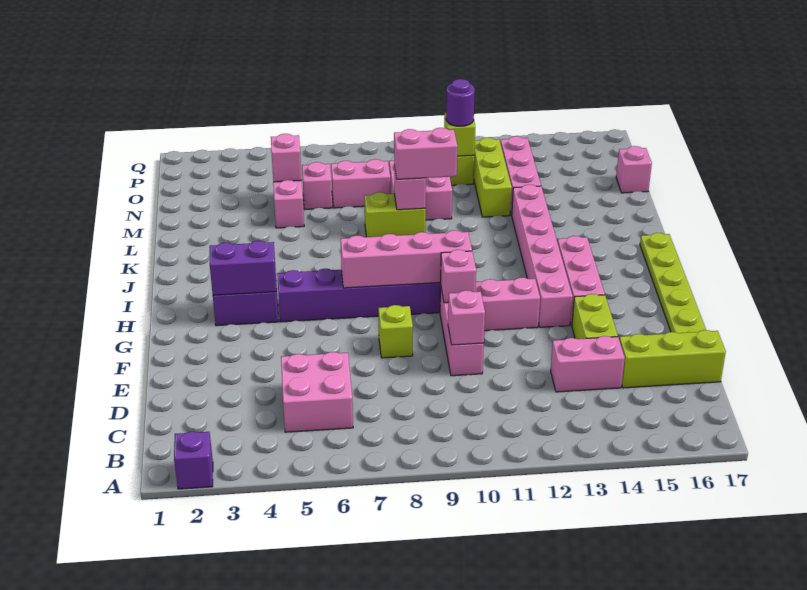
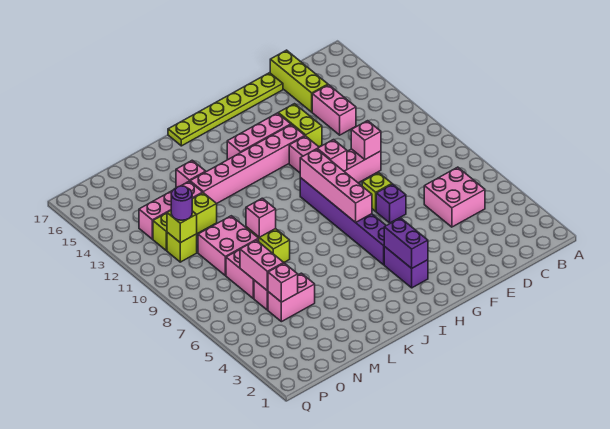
purple 1x1 brick [174,431,213,489] -> purple 1x1 brick moved to [376,184,406,223]
lime 1x2 brick [572,294,618,339] -> lime 1x2 brick turned to [278,104,322,147]
pink 1x2 brick [394,128,457,179] -> pink 1x2 brick moved to [240,240,284,291]
pink 1x1 brick [616,146,652,193] -> pink 1x1 brick moved to [176,160,206,188]

